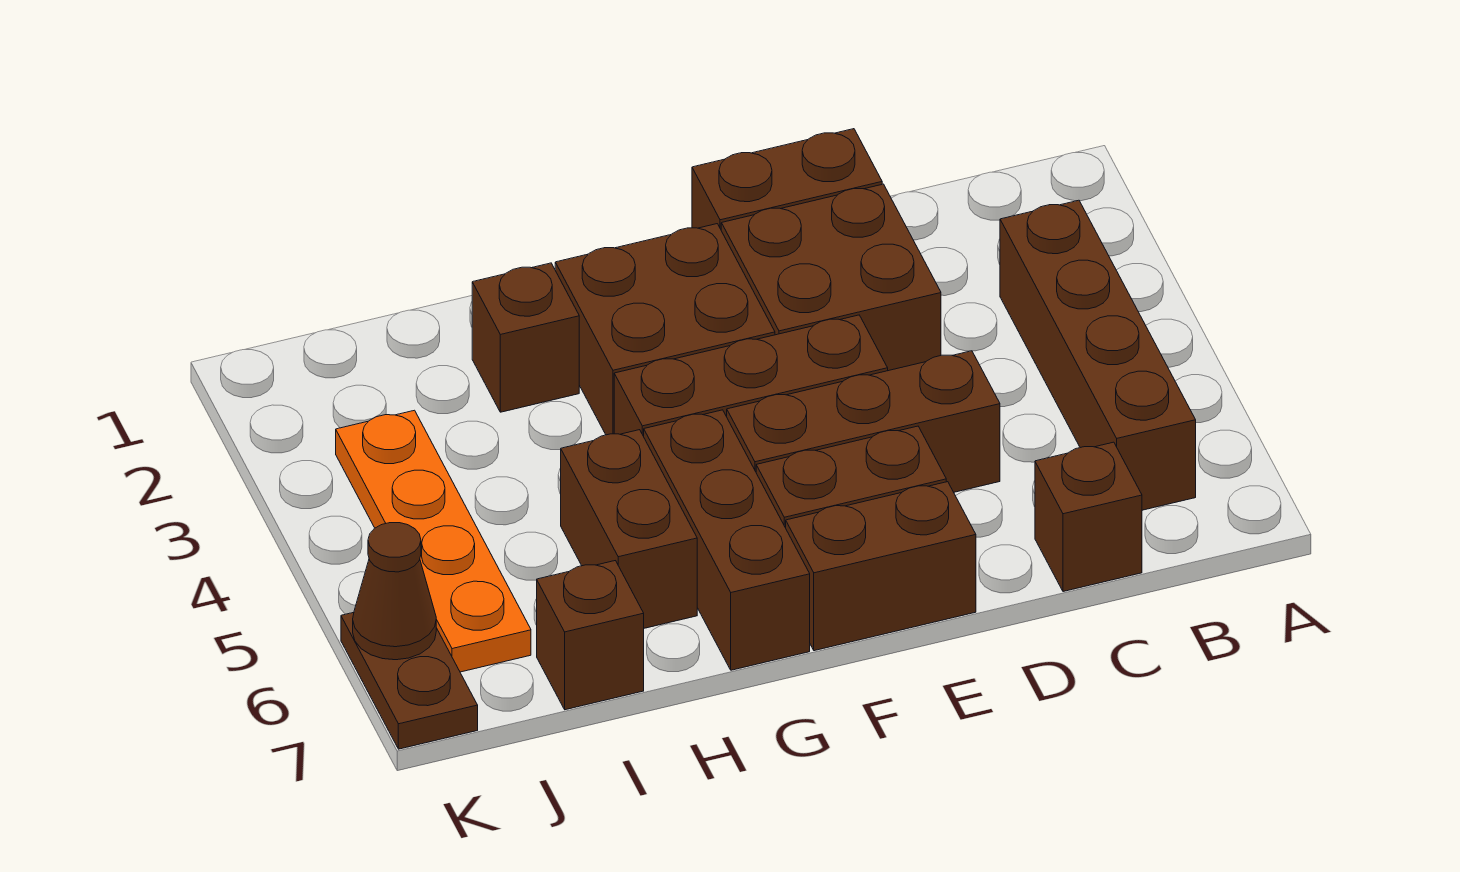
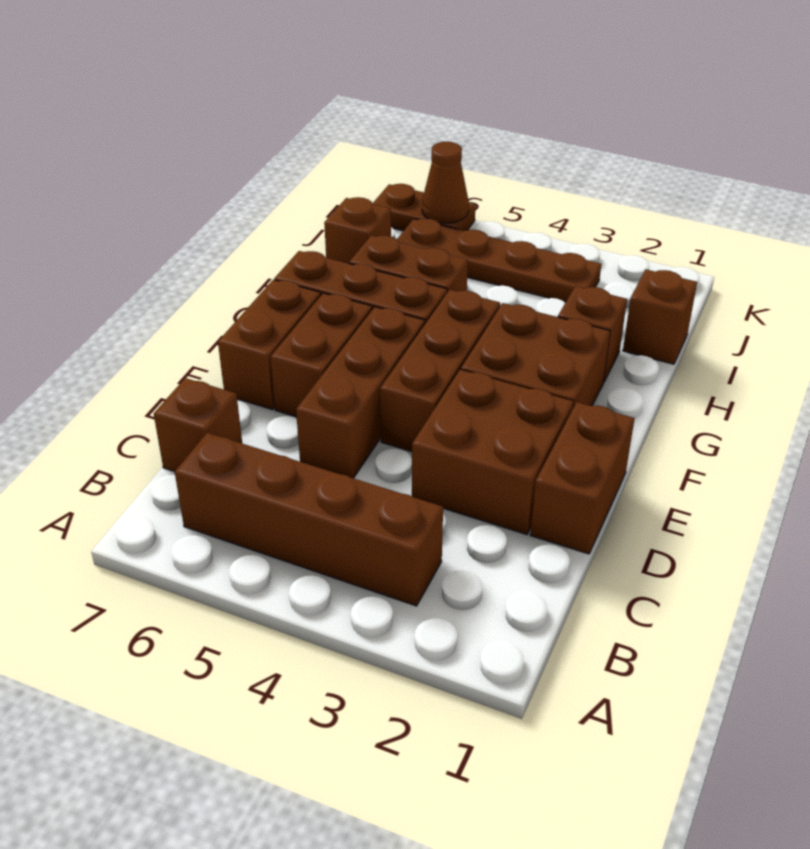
none -> brown 1x1 brick [623,270,697,364]
orange 1x4 plate [336,410,531,672] -> brown 1x4 plate [397,218,601,302]

